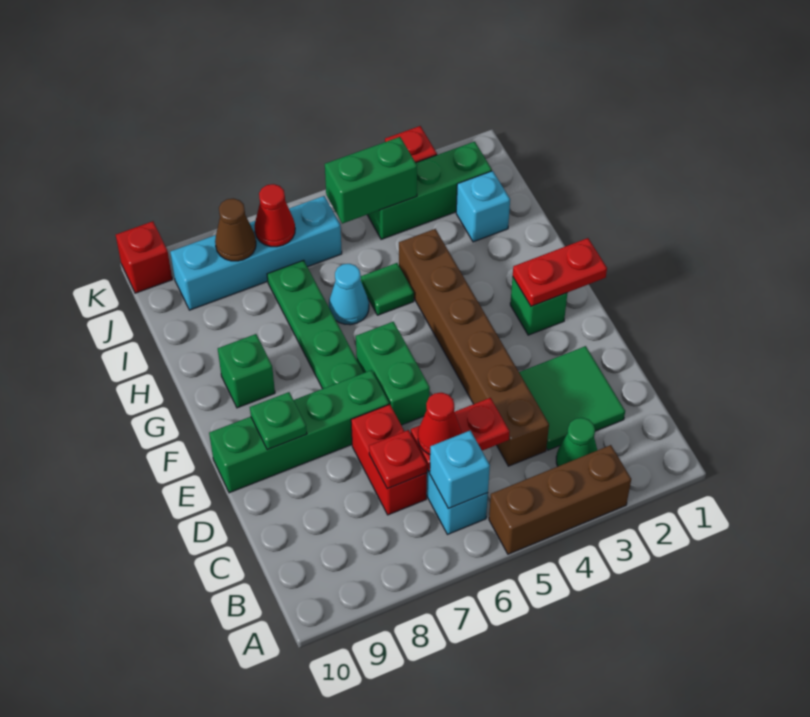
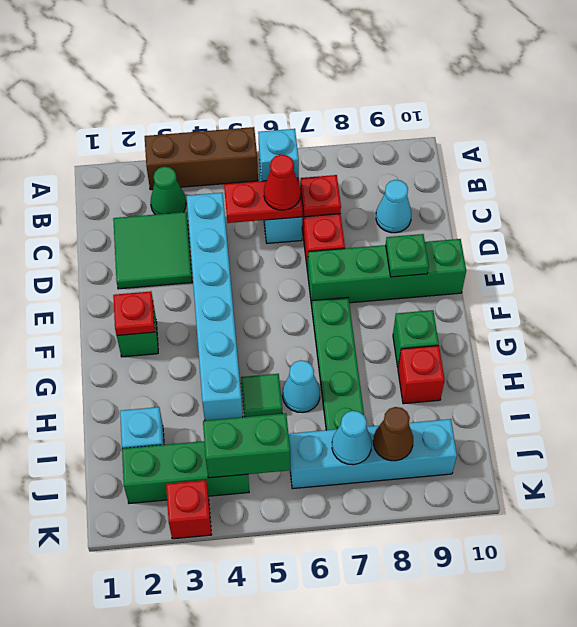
brown 1x6 brick [399,229,549,466] -> cyan 1x6 brick [187,193,243,421]
none -> cyan 1x1 cone [376,180,411,233]
green 1x2 brick [356,322,430,425] -> none
red 1x2 plate [513,238,607,306] -> red 1x1 plate [113,291,155,335]
red 1x1 cone [255,184,295,247] -> cyan 1x1 cone [332,411,372,465]
red 1x1 brick [116,221,172,293] -> red 1x1 brick moved to [398,346,445,404]

